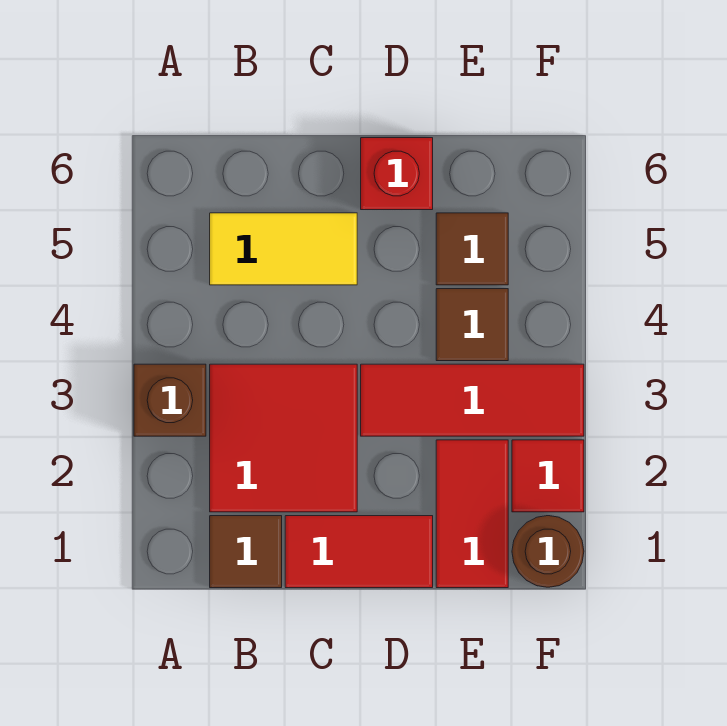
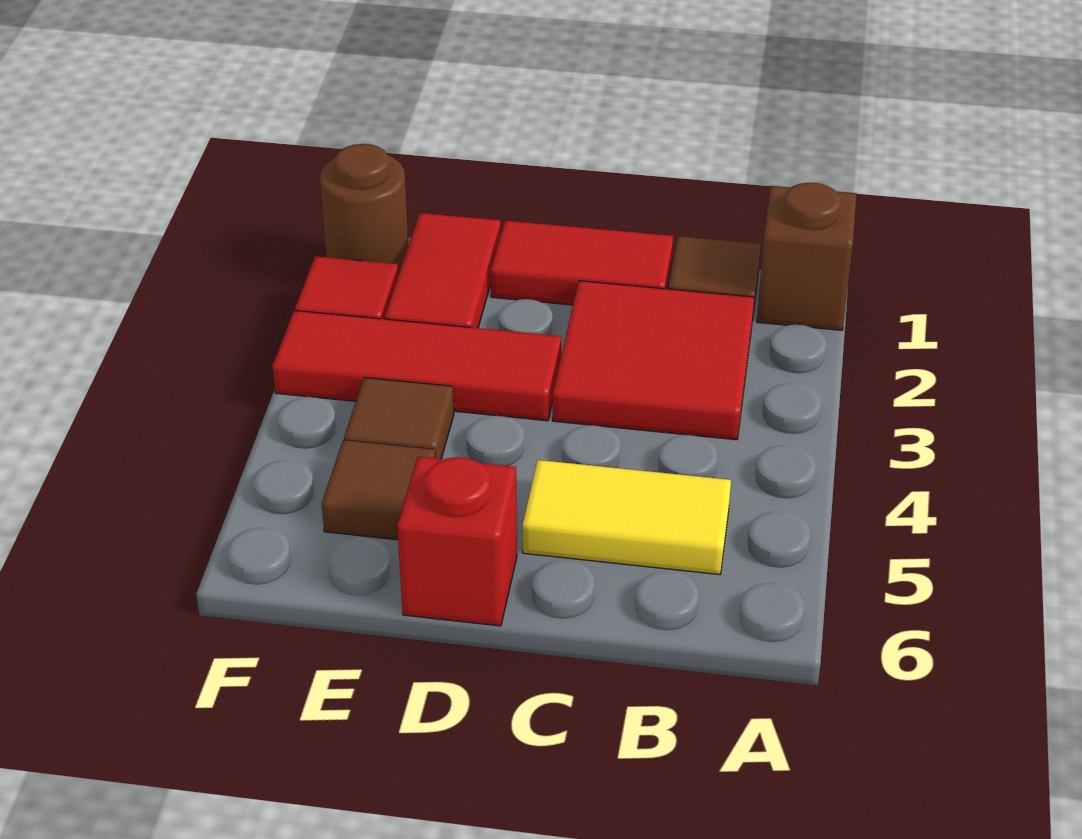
brown 1x1 brick [134,364,206,436] -> brown 1x1 brick moved to [757,182,856,330]

